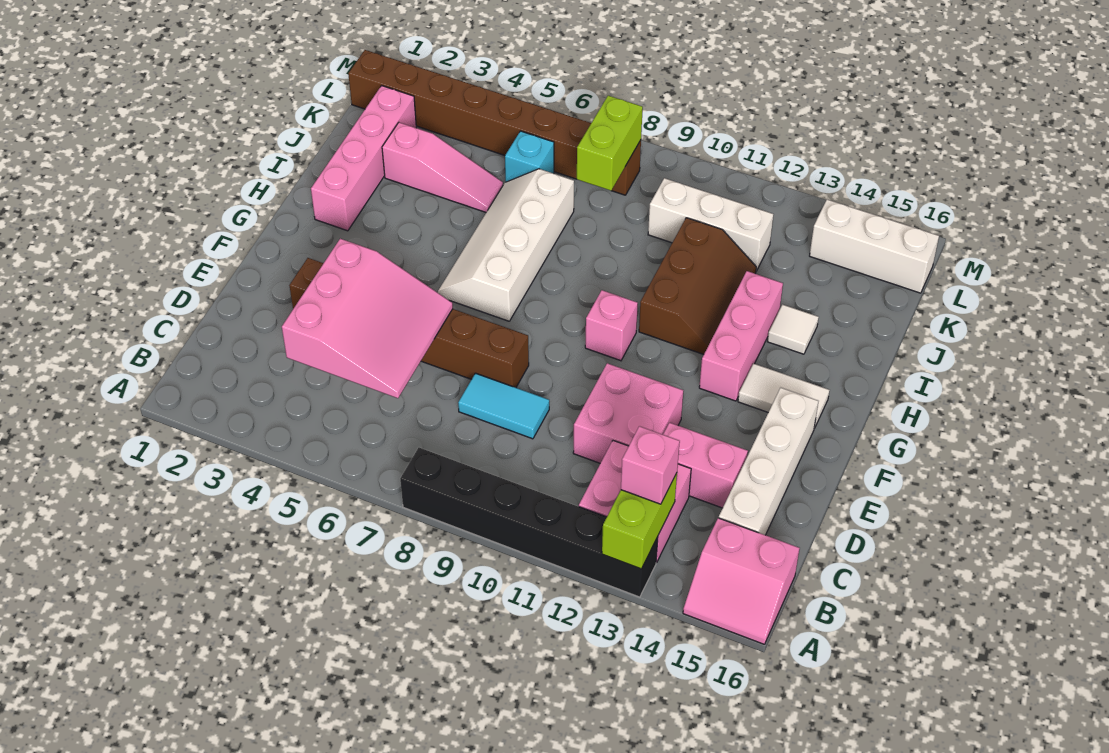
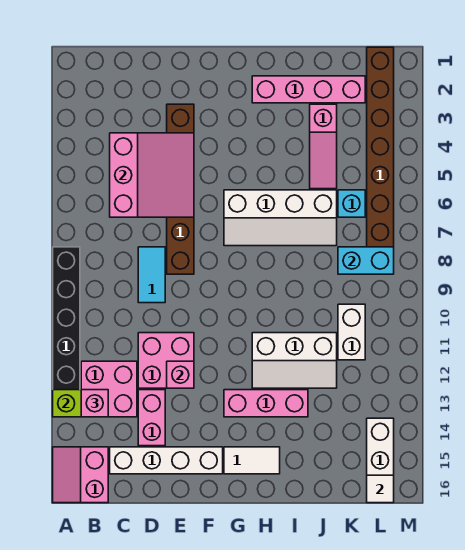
pink 3x3 slope [282,239,453,398] -> pink 3x3 slope turned to [110,133,194,217]
white 2x4 slope [438,169,574,321] -> white 2x4 slope turned to [224,190,337,246]
pink 1x1 brick [585,290,638,361] -> pink 1x1 brick moved to [167,361,194,388]
white 1x2 tile [738,364,830,428] -> white 1x2 tile turned to [224,447,280,474]
brown 2x3 slope [639,218,756,354] -> white 2x3 slope [252,333,337,388]
white 1x1 tile [767,305,819,354] -> white 1x1 tile moved to [367,475,394,503]
lime 1x2 brick [577,96,643,191] -> cyan 1x2 brick [338,247,394,274]
white 1x3 brick [648,178,774,271] -> white 1x2 brick [338,304,365,360]

